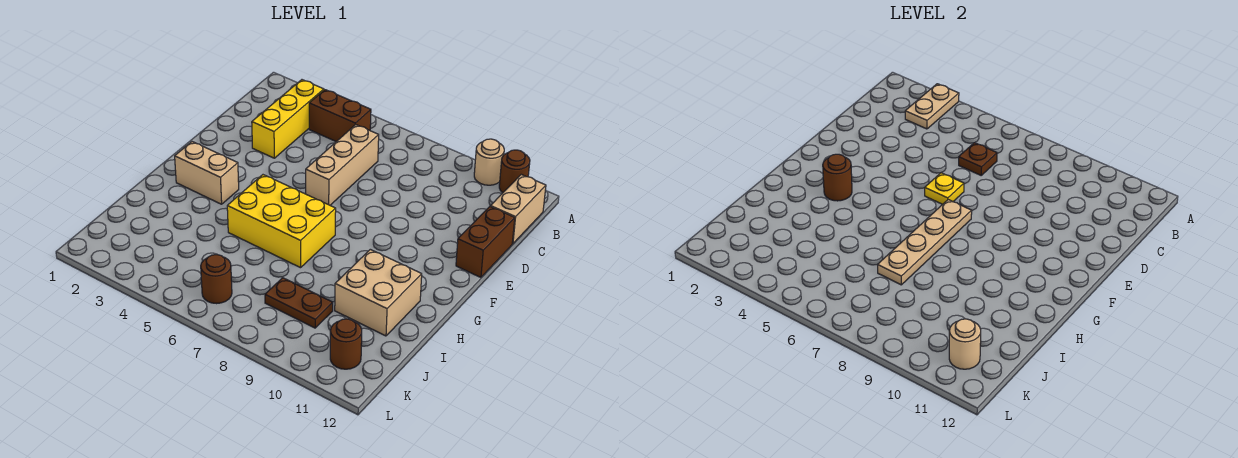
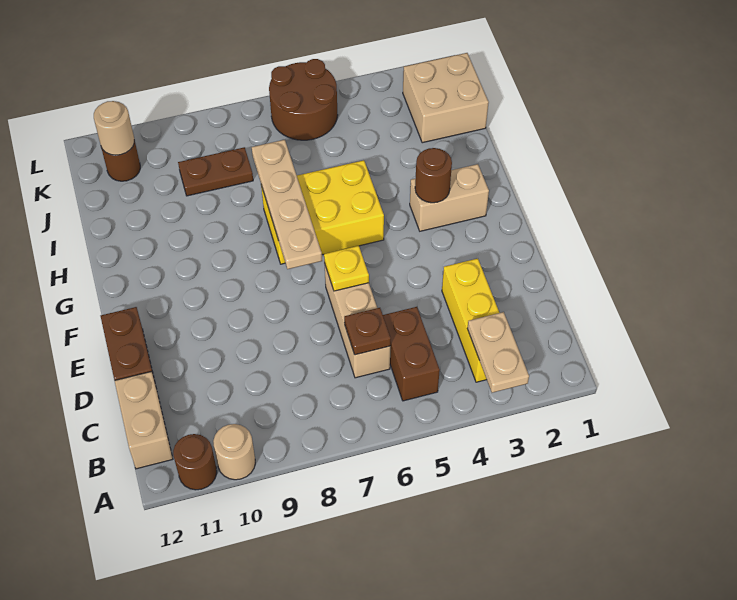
brown 1x2 brick [309,90,371,142] -> brown 1x2 brick turned to [383,307,440,401]
tan 2x2 brick [335,249,422,336] -> tan 2x2 brick moved to [403,53,489,143]
brown 1x1 round brick [201,255,232,304] -> brown 2x2 round brick [269,59,338,140]

